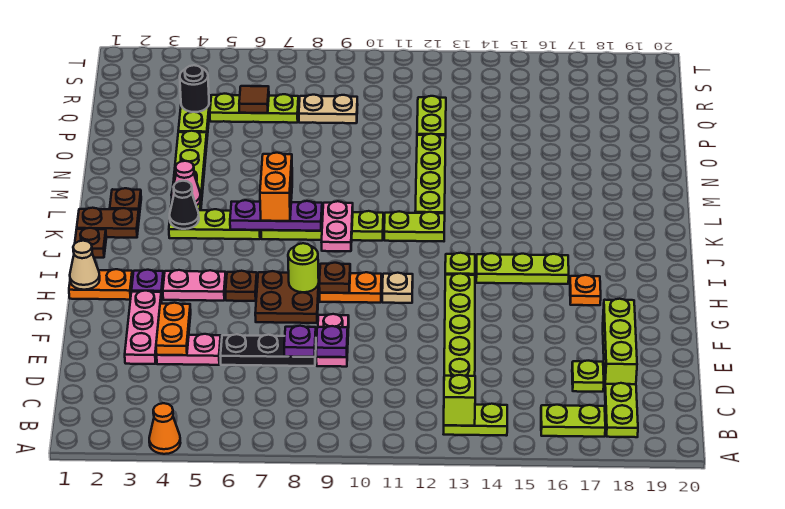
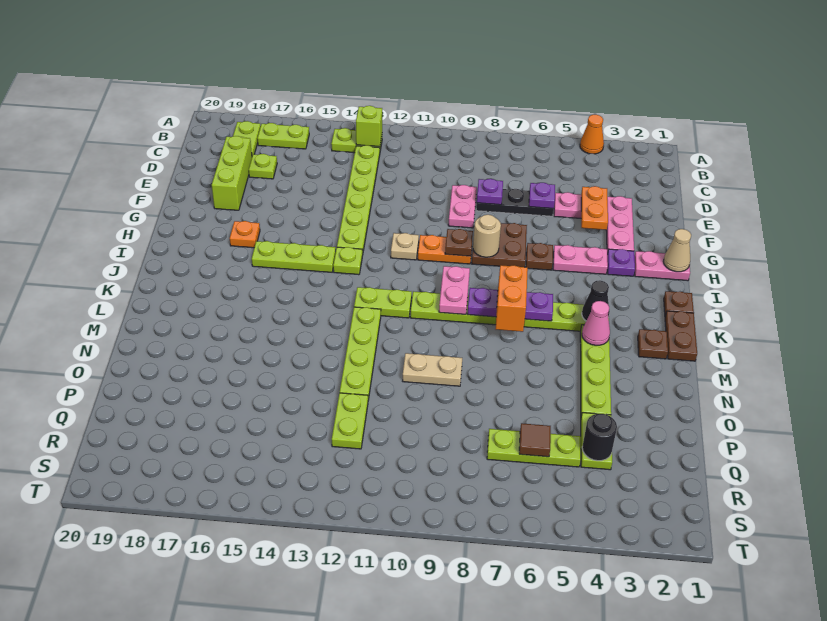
purple 1x1 plate [316,326,348,357] -> purple 1x1 plate moved to [529,183,555,209]
orange 1x2 plate [69,269,133,300] -> pink 1x2 plate [635,251,690,281]
lime 1x1 round brick [288,243,319,292] -> tan 1x1 round brick [473,215,501,257]
brown 1x2 plate [77,208,139,238] -> brown 1x2 plate turned to [665,311,697,361]
tan 1x2 plate [299,95,358,123] -> tan 1x2 plate moved to [403,353,462,386]

